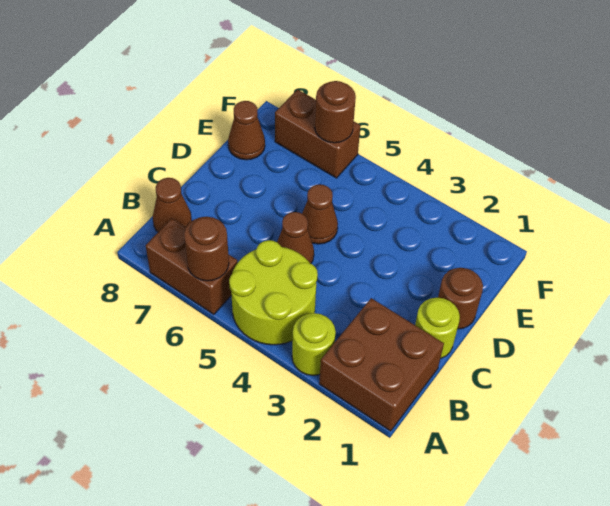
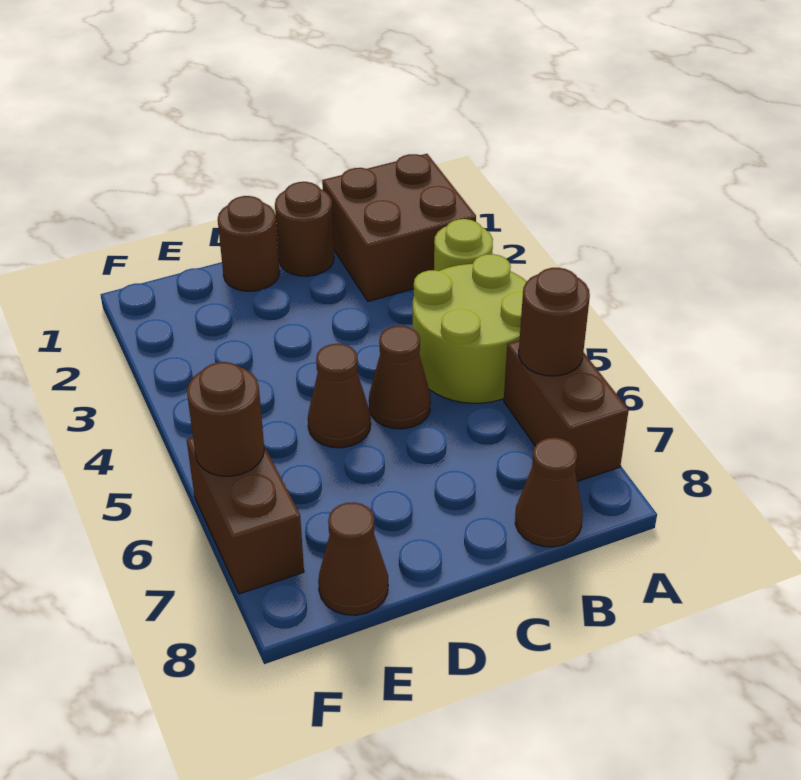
lime 1x1 round brick [415,298,460,359] -> brown 1x1 round brick [275,182,334,276]

